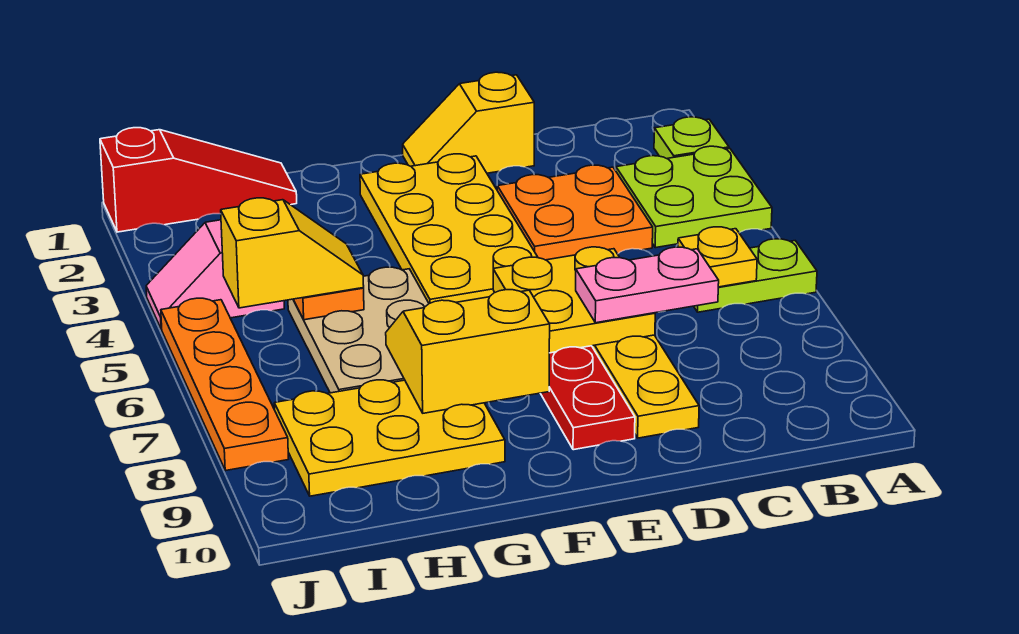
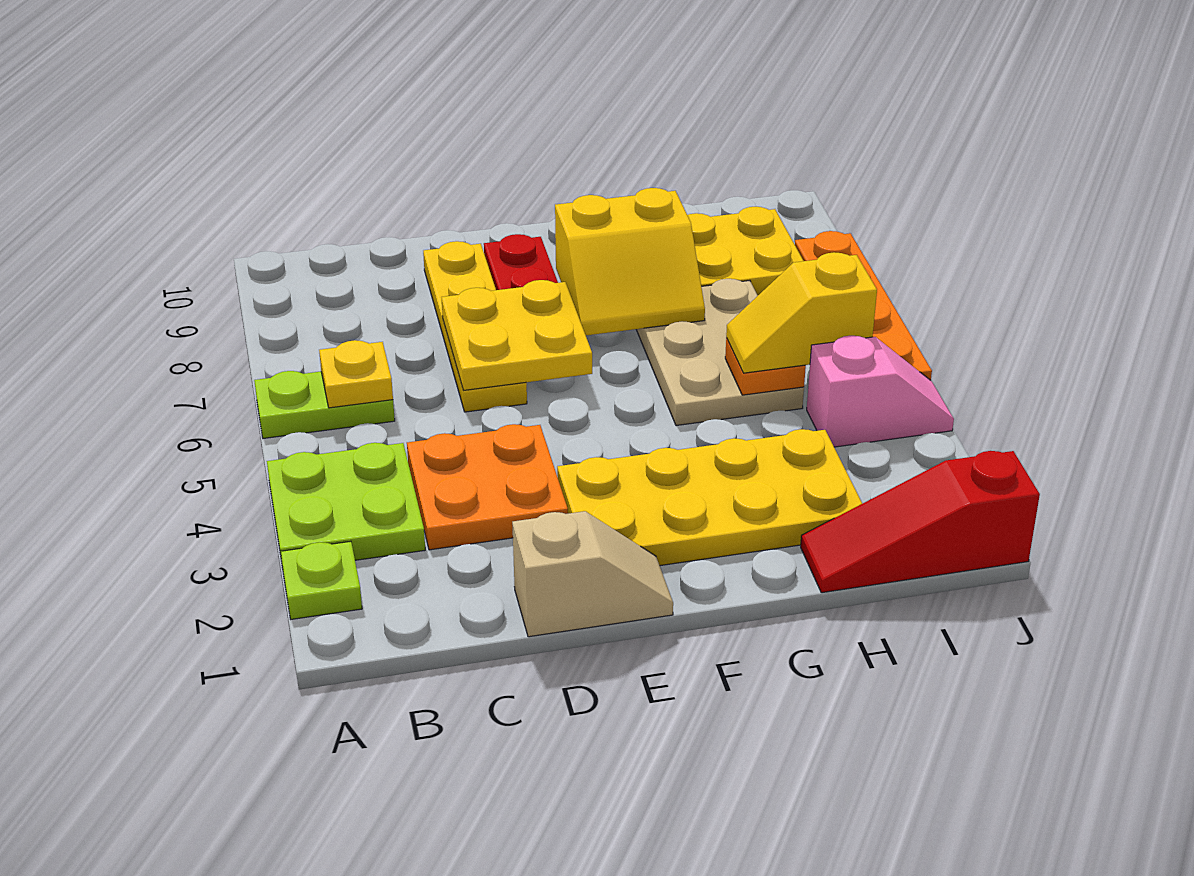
pink 1x2 plate [576,247,719,323] -> none
yellow 1x2 slope [403,72,534,173] -> tan 1x2 slope [512,511,673,637]
yellow 2x4 plate [360,154,538,304] -> yellow 2x4 plate turned to [557,429,862,566]

